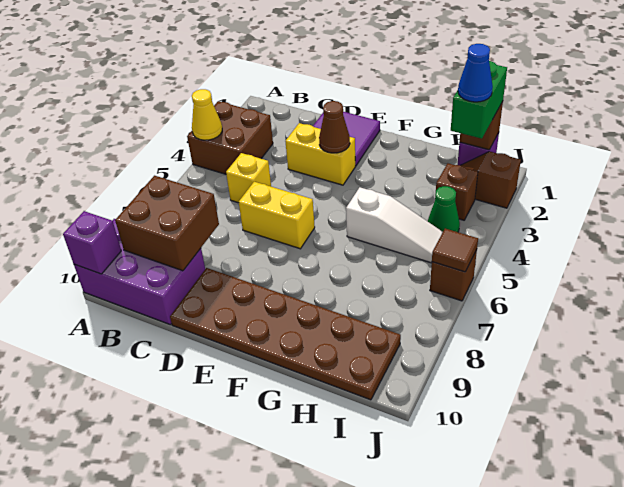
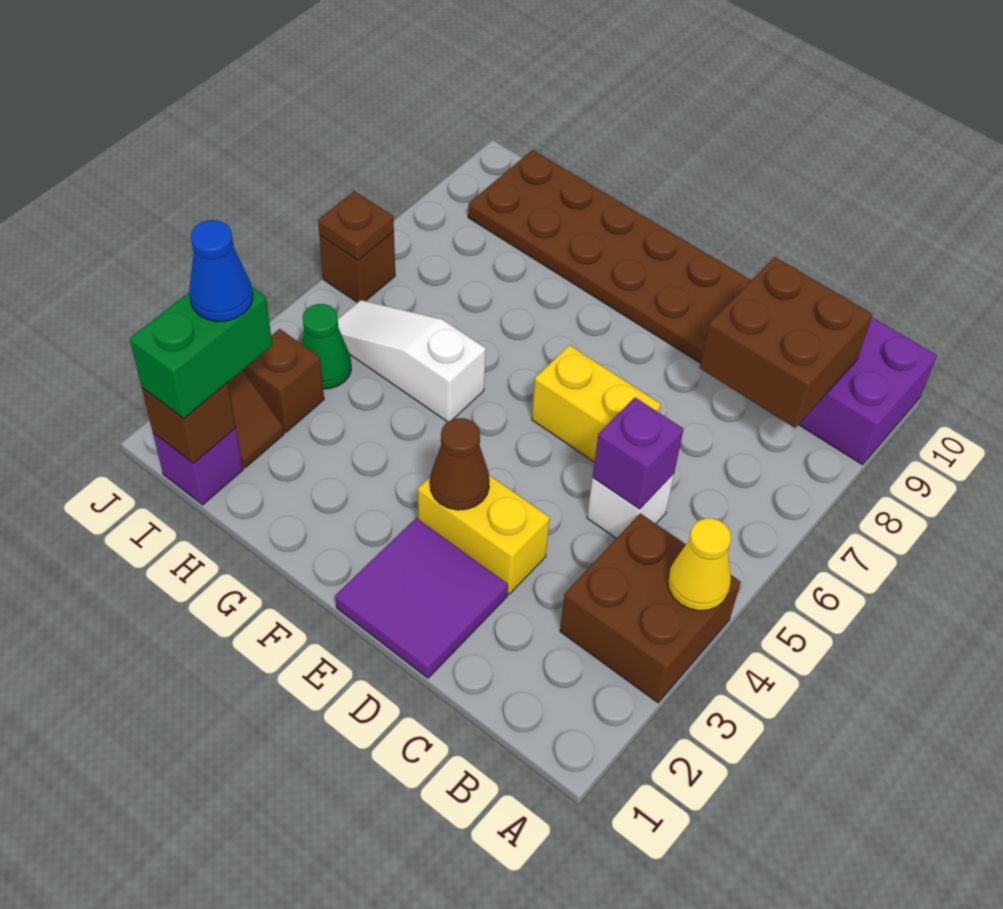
purple 1x1 brick [63,211,121,274] -> purple 1x1 brick moved to [593,398,683,509]
yellow 1x1 brick [226,153,271,203] -> white 1x1 brick [587,473,674,538]
brown 1x1 tile [432,229,478,272] -> brown 1x1 plate [318,191,394,260]

